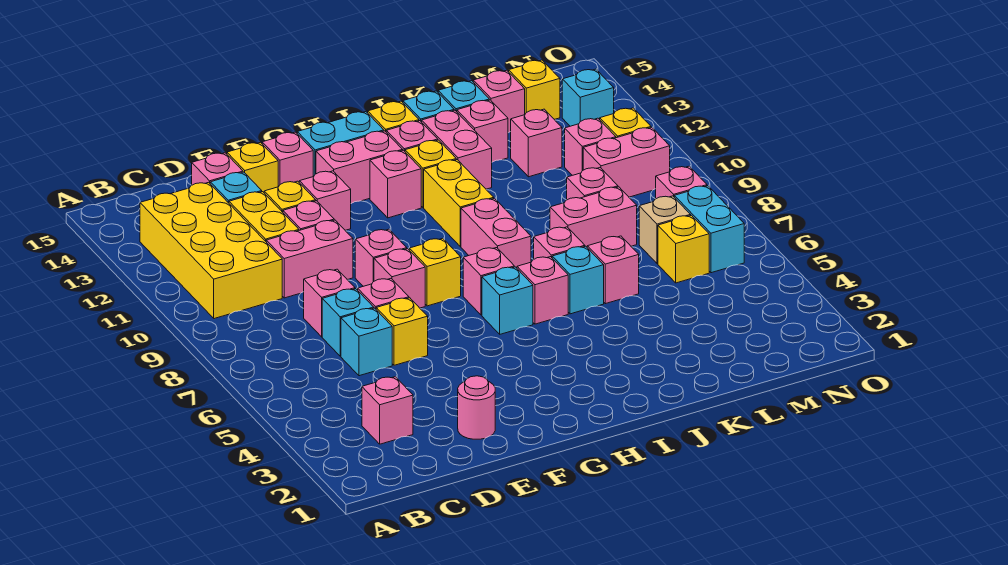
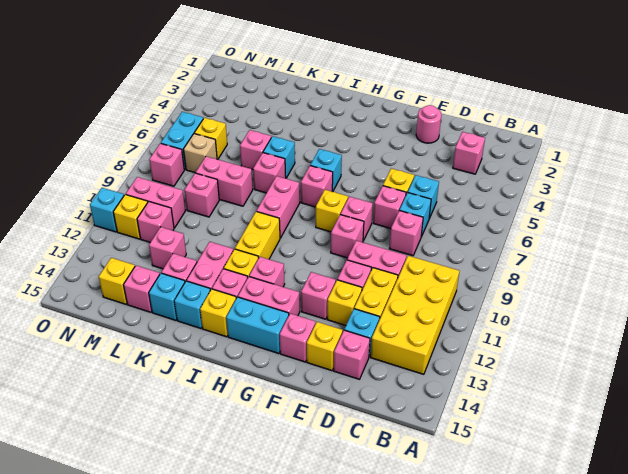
pink 1x1 brick [517,257,568,324] -> none
cyan 1x1 brick [562,69,614,126] -> cyan 1x1 brick moved to [90,188,124,232]

